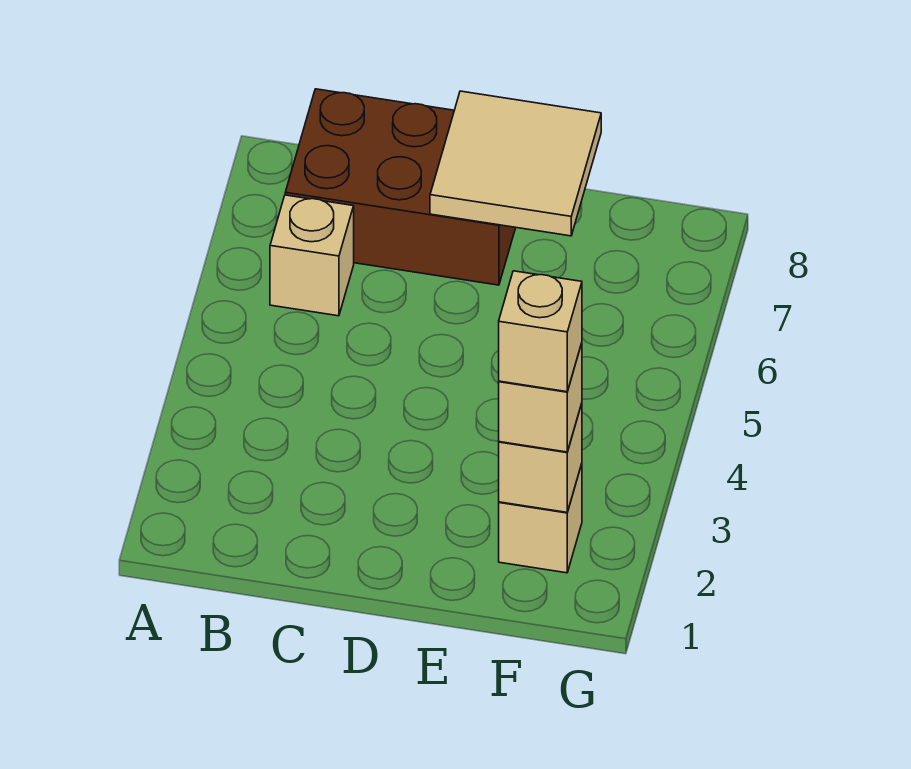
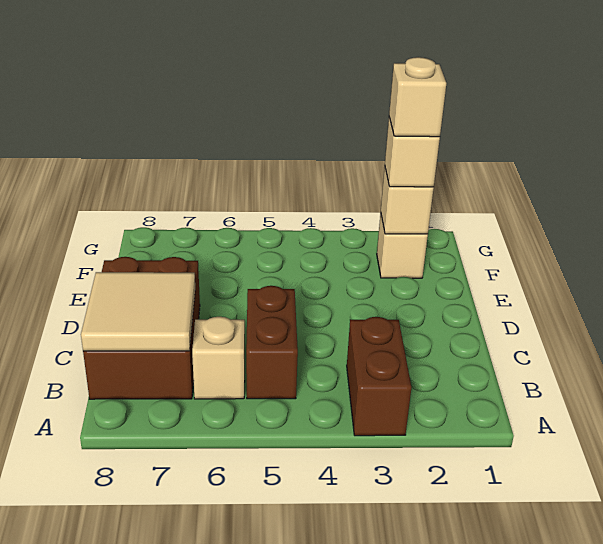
none -> brown 1x2 brick [347,317,411,436]
none -> brown 1x2 brick [246,286,298,399]
tan 2x2 tile [430,91,601,236] -> tan 2x2 tile moved to [81,272,195,351]

